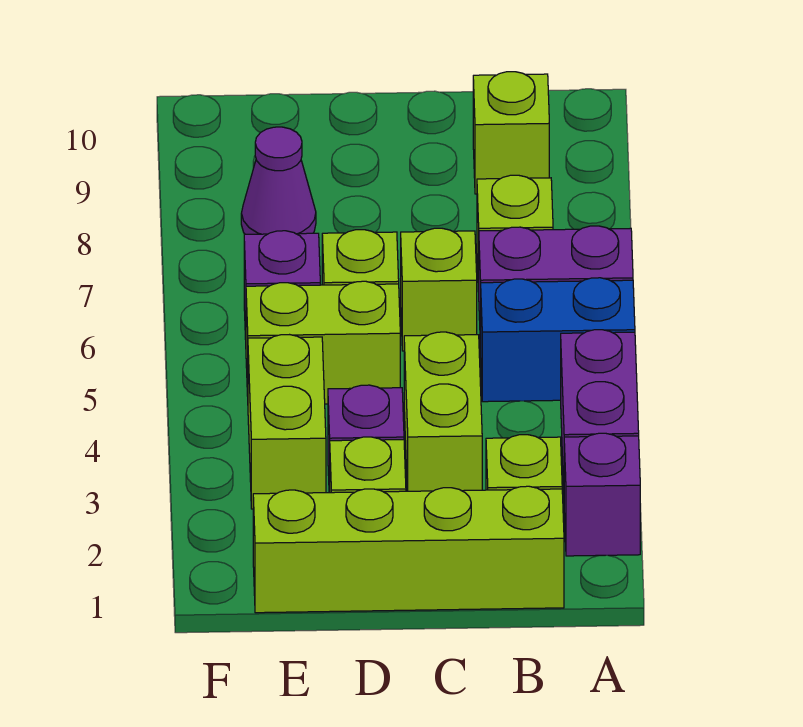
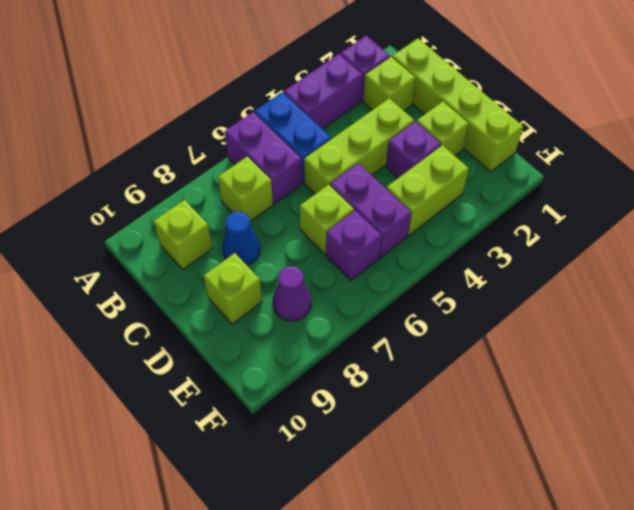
lime 1x2 brick [404,332,482,491] -> lime 1x3 brick [304,98,414,194]
lime 1x1 brick [401,228,477,351] -> lime 1x1 brick moved to [204,253,262,324]
none -> blue 1x1 cone [222,212,260,266]
lime 1x2 brick [246,281,400,404] -> purple 1x2 brick [330,163,411,258]

